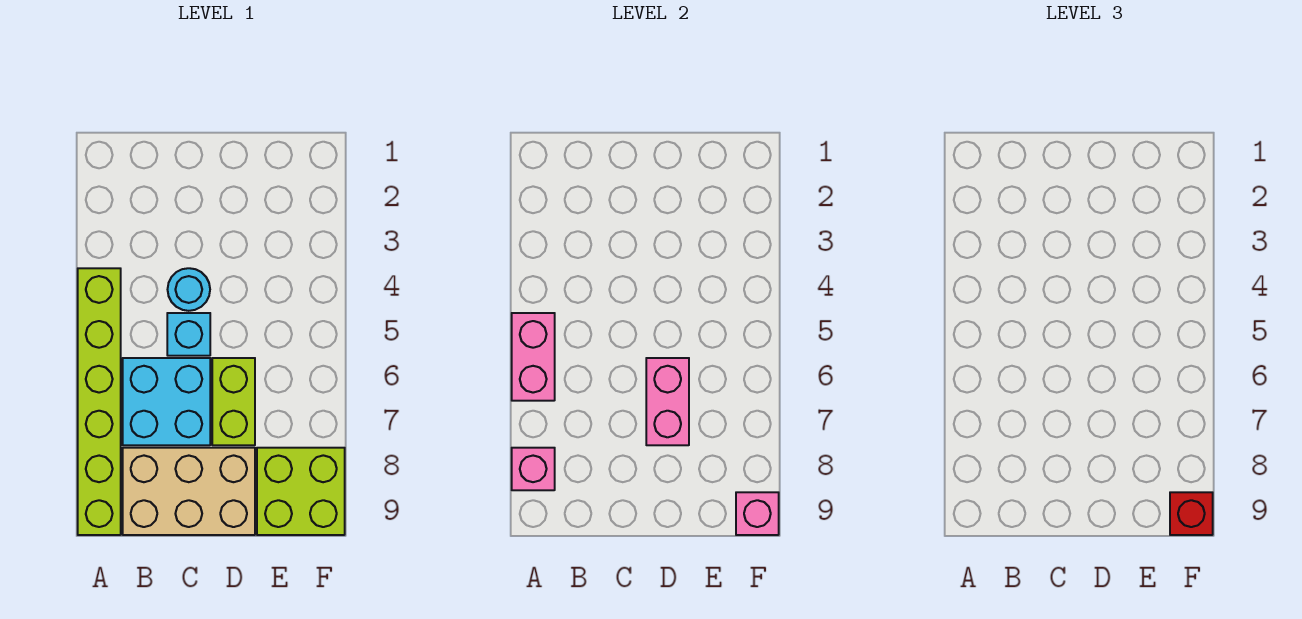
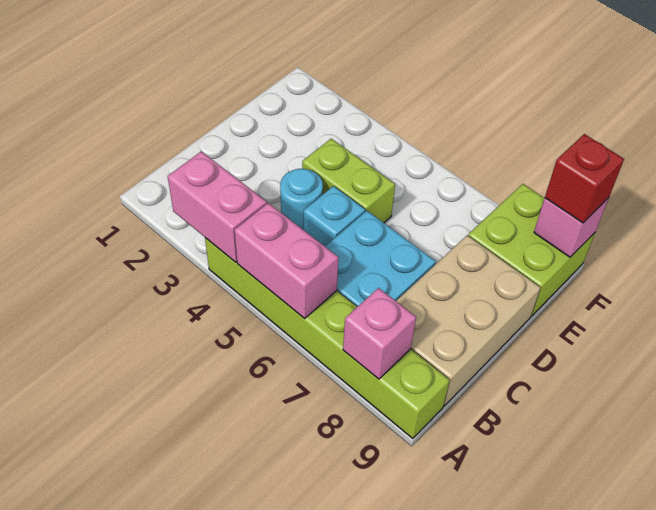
lime 1x2 brick [212,358,255,445] -> lime 1x2 brick moved to [302,139,395,223]
pink 1x2 brick [646,358,689,445] -> pink 1x2 brick moved to [168,151,267,262]

